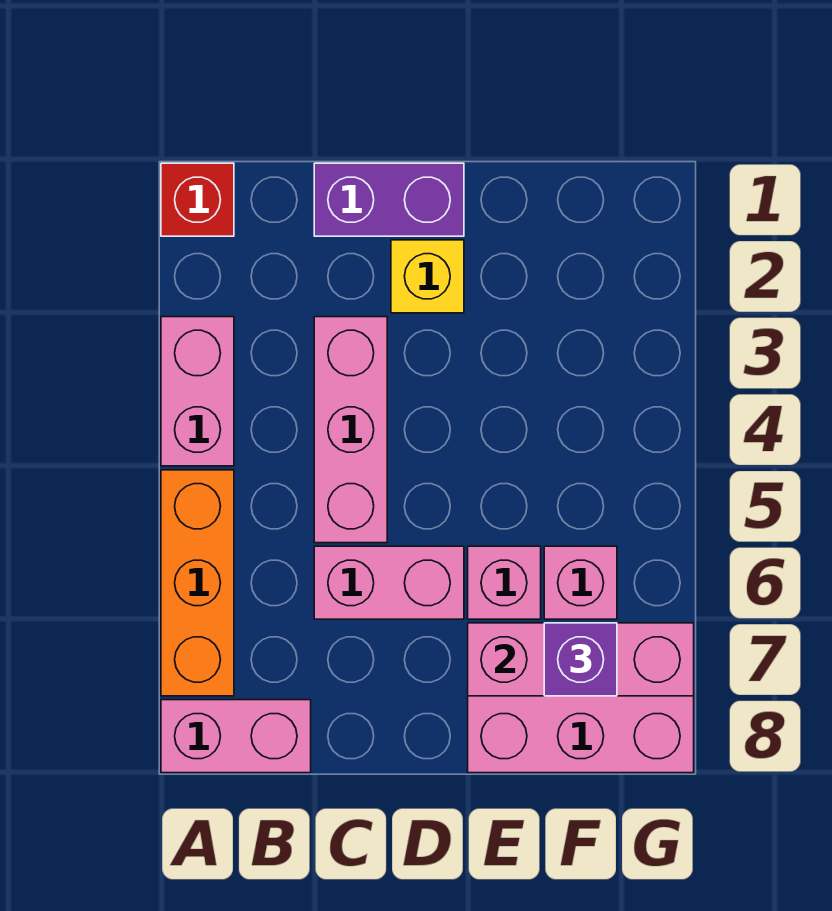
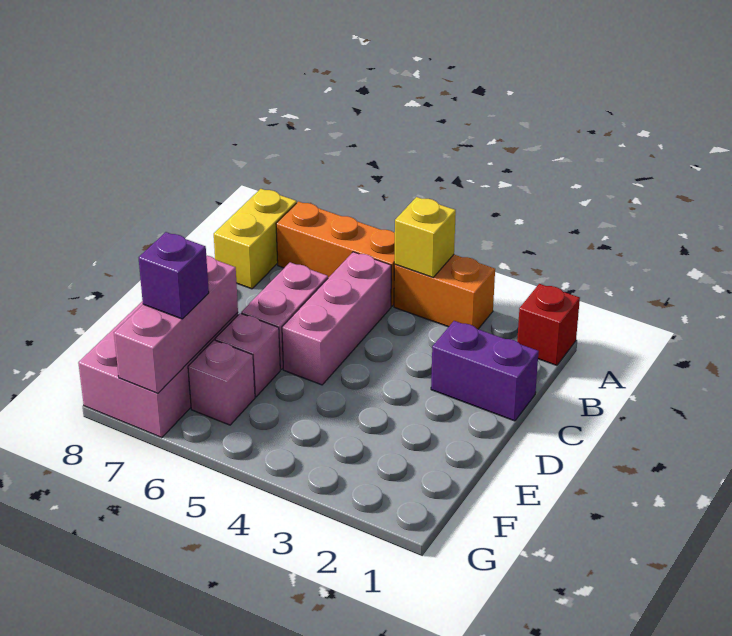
pink 1x2 brick [161,317,234,466] -> orange 1x2 brick [394,255,495,329]
pink 1x2 brick [161,700,311,773] -> yellow 1x2 brick [214,189,297,289]
purple 1x2 brick [314,163,464,236] -> purple 1x2 brick turned to [431,321,539,421]
pink 1x3 brick [314,317,387,543] -> pink 1x3 brick turned to [282,252,391,385]
yellow 1x1 brick [391,240,464,313] -> yellow 1x1 brick moved to [394,197,456,277]

